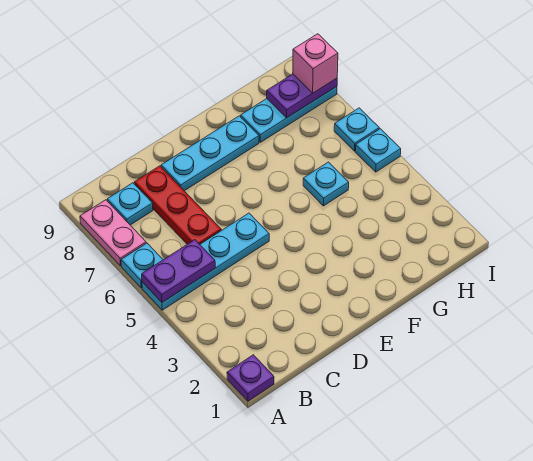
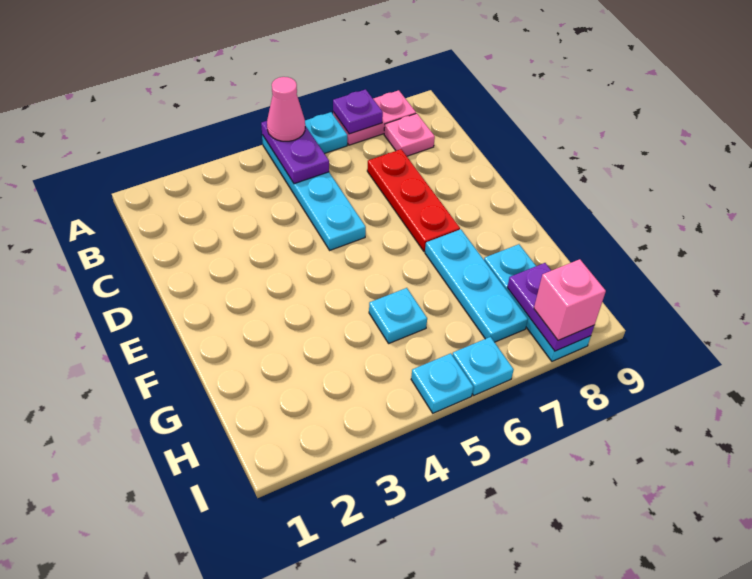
purple 1x1 plate [227,355,274,401] -> purple 1x1 plate moved to [333,89,383,134]
none -> pink 1x1 cone [267,77,305,141]
cyan 1x1 plate [107,183,153,225] -> pink 1x1 plate [384,113,435,156]
red 1x3 plate [134,166,221,244] -> red 1x3 plate turned to [367,149,460,251]
cyan 1x3 plate [161,116,259,191] -> cyan 1x3 plate moved to [425,229,528,342]

